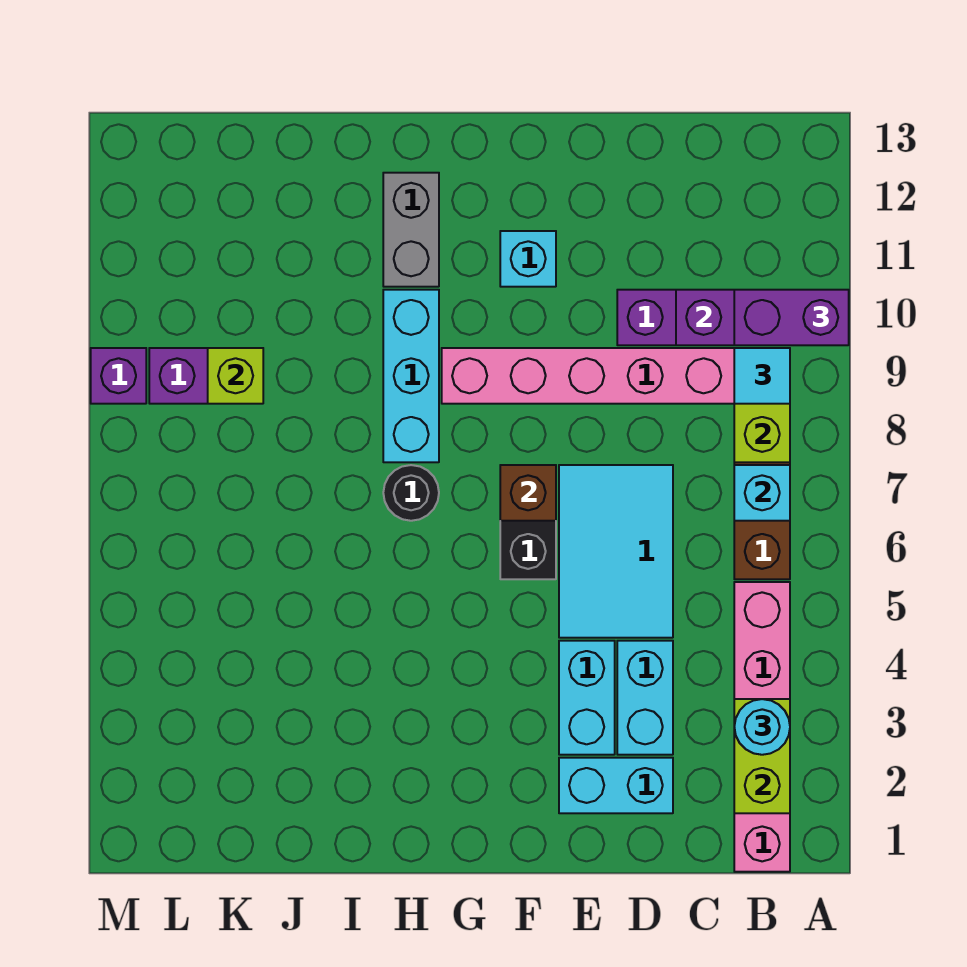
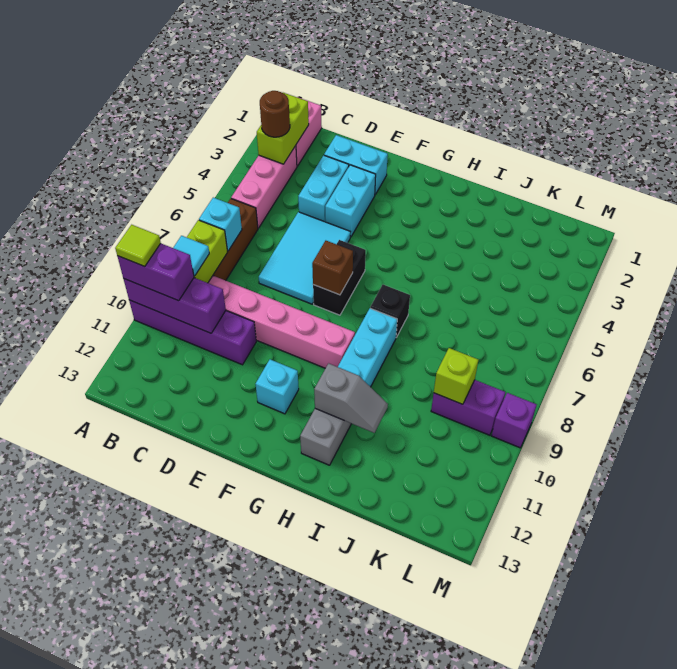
none -> lime 1x1 tile [115,225,161,267]
cyan 1x1 round brick [734,699,790,755] -> brown 1x1 round brick [260,91,290,137]
black 1x1 round brick [383,465,439,521] -> black 1x1 brick [370,285,410,337]
none -> grey 1x2 slope [314,363,388,433]

